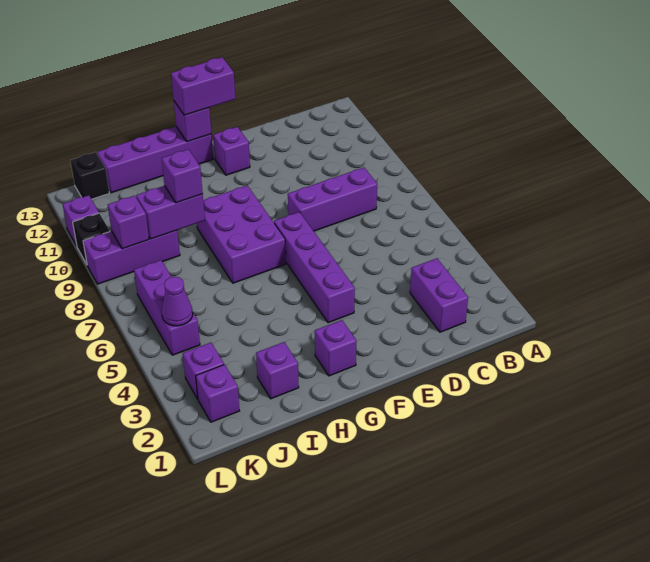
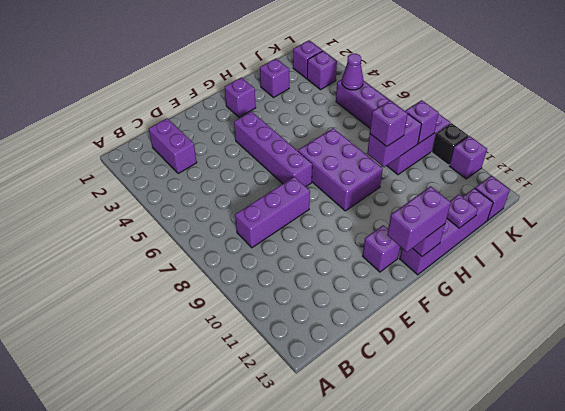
none -> purple 1x1 plate [447,194,478,228]
black 1x1 brick [70,152,109,199] -> purple 1x1 brick [475,176,510,220]

